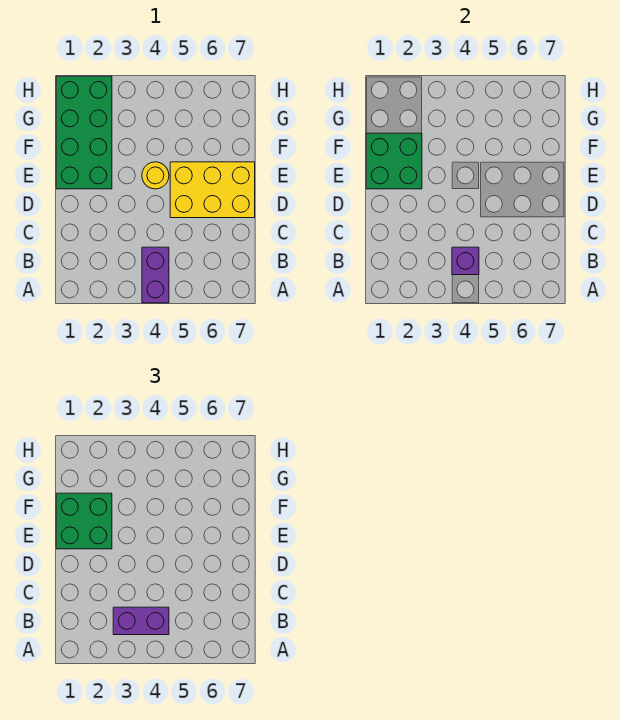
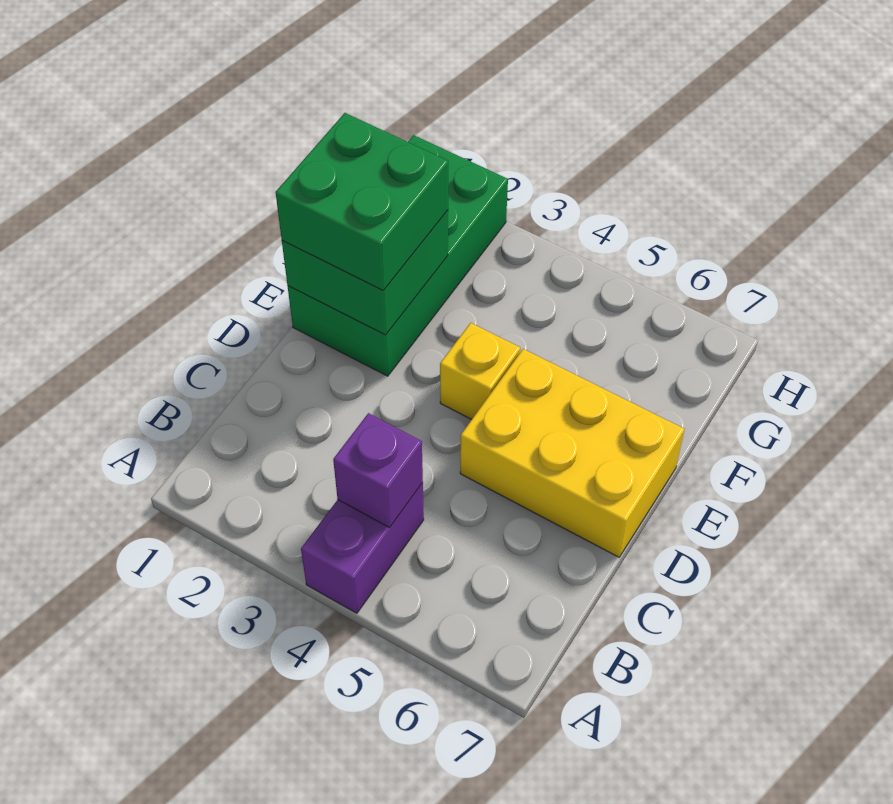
purple 1x2 brick [113,607,169,635] -> none
yellow 1x1 round brick [142,162,169,189] -> yellow 1x1 brick [440,323,520,419]

